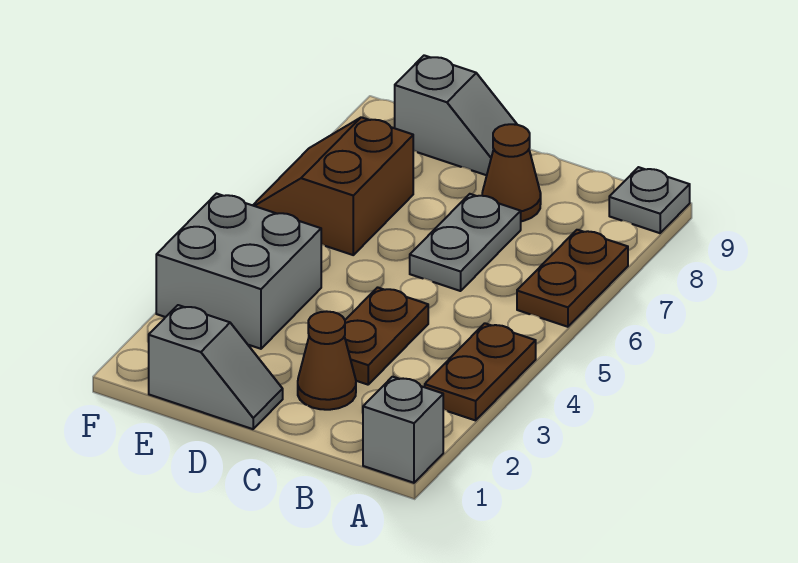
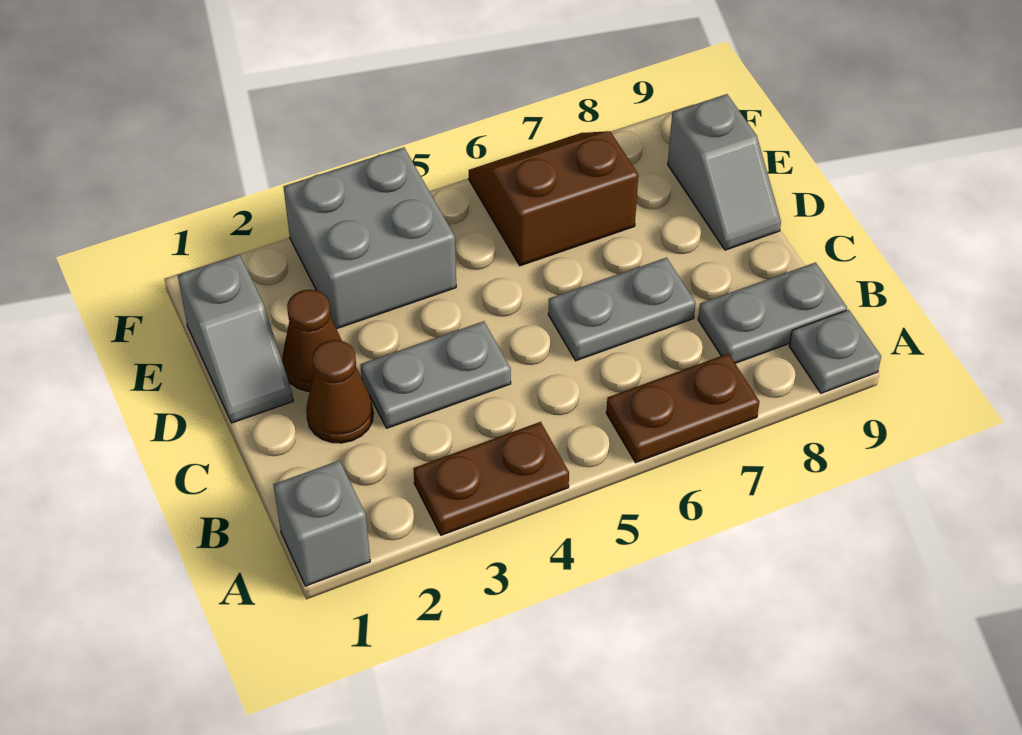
none -> grey 1x2 plate [698,262,847,363]
brown 1x2 plate [344,287,428,385] -> grey 1x2 plate [360,321,511,428]
brown 1x1 cone [482,124,541,221] -> brown 1x1 cone moved to [282,290,342,391]

